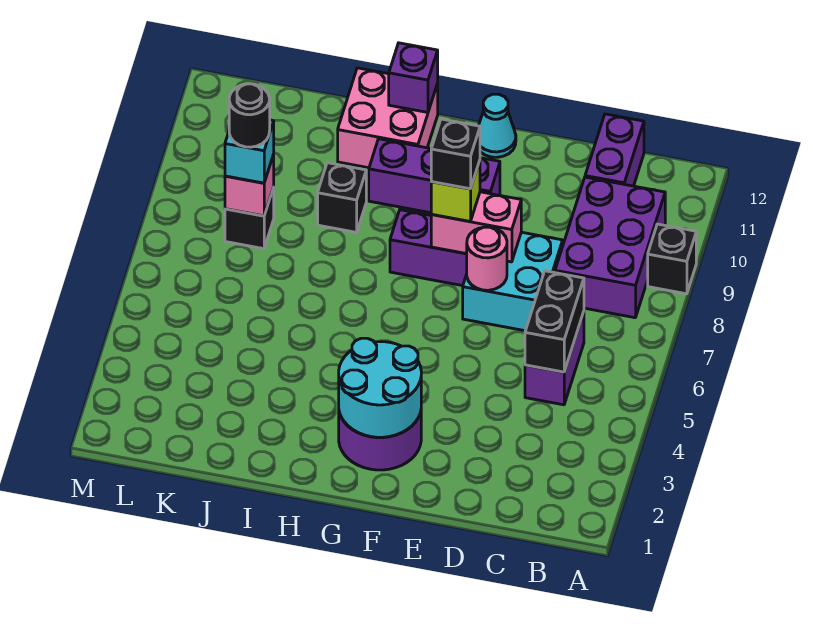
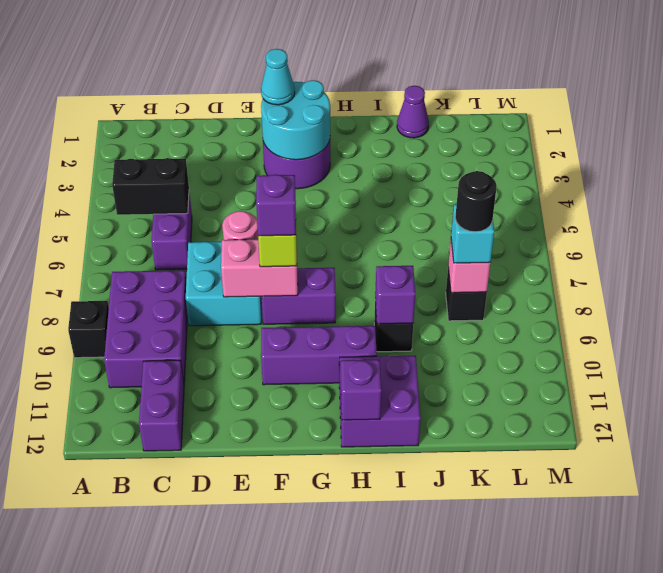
black 1x2 brick [525,271,584,372] -> black 1x2 brick turned to [112,158,189,215]
black 1x1 brick [431,119,480,189] -> purple 1x1 brick [256,175,296,236]
cyan 1x1 cone [479,94,516,157] -> cyan 1x1 cone moved to [261,49,295,105]
pink 2x2 brick [338,68,438,168] -> purple 2x2 brick [339,356,421,447]
none -> purple 1x1 brick [375,266,415,324]
none -> purple 1x1 cone [397,86,429,138]

